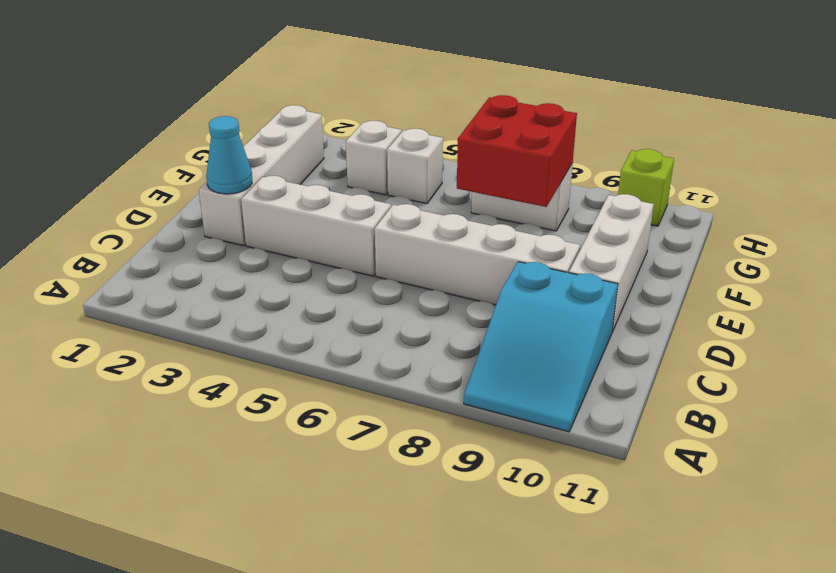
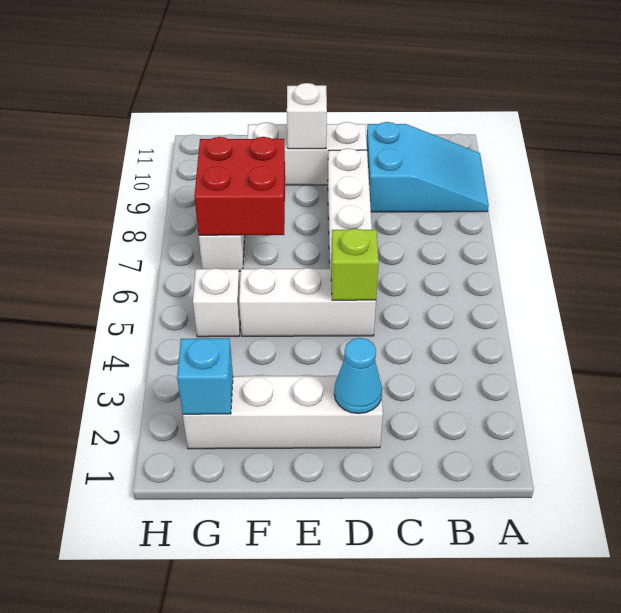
white 1x3 brick [241,176,391,276] -> white 1x3 brick turned to [239,268,376,336]
none -> cyan 1x1 brick [177,338,233,414]
white 1x1 brick [346,121,402,195] -> white 1x1 brick moved to [287,83,327,149]
lime 1x1 brick [618,149,674,226] -> lime 1x1 brick moved to [331,228,379,300]

